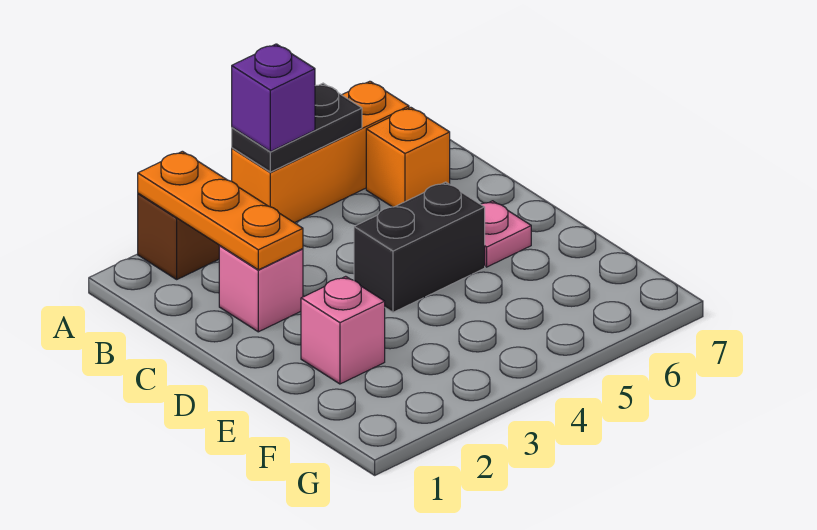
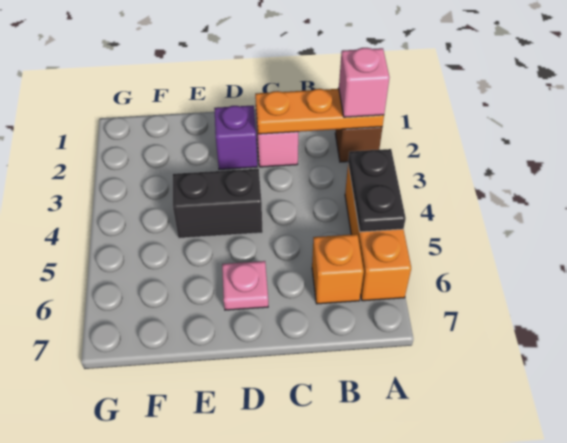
purple 1x1 brick [232,44,315,152] -> purple 1x1 brick moved to [214,106,257,169]
black 1x2 brick [354,182,485,312] -> black 1x2 brick turned to [173,169,263,238]
pink 1x1 brick [301,276,385,384] -> pink 1x1 brick moved to [339,48,390,117]

